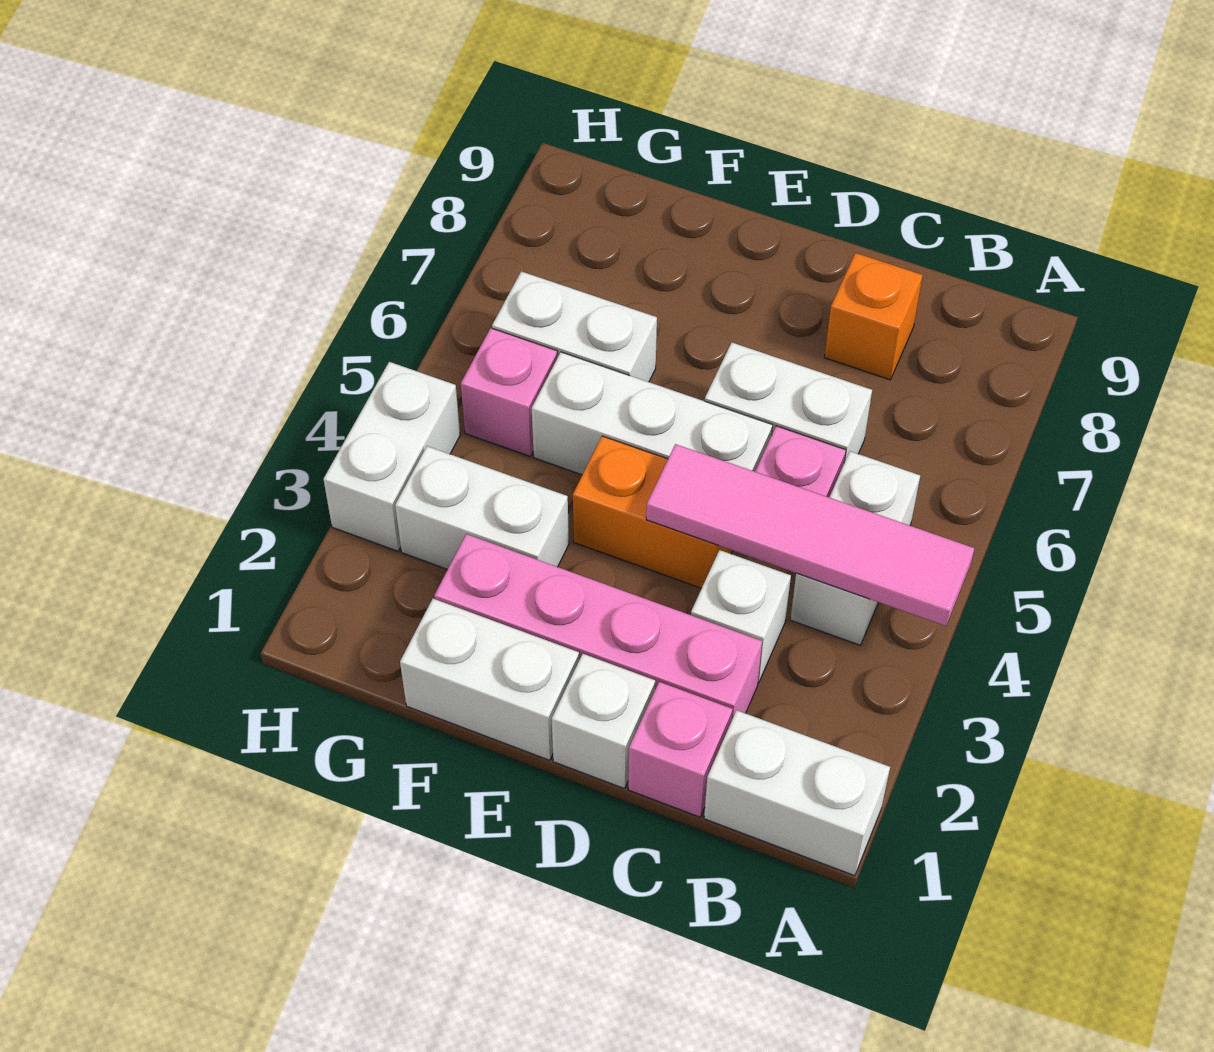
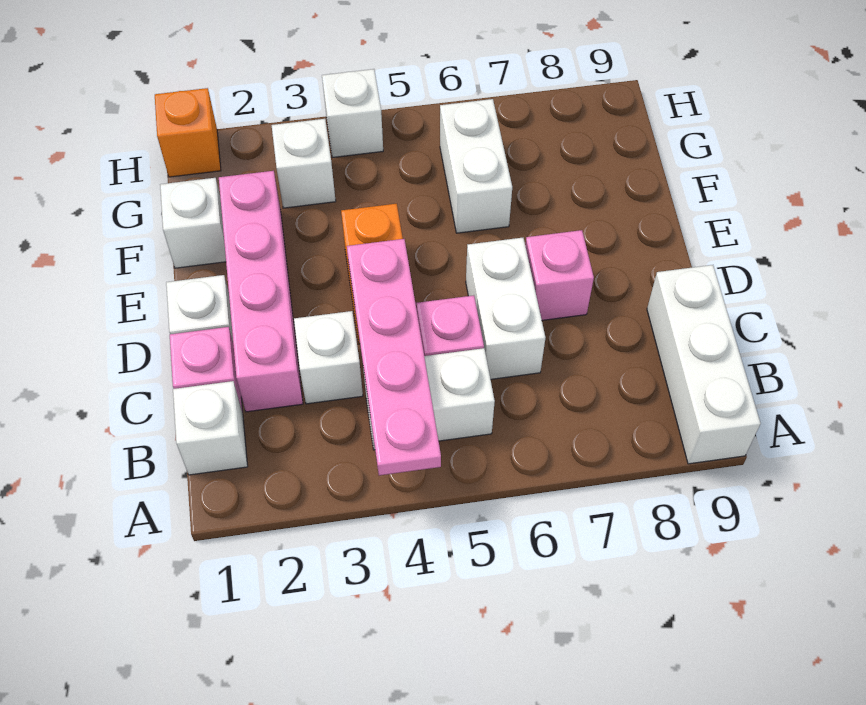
white 1x2 brick [704,710,890,876] -> white 1x1 brick [173,381,248,475]
pink 1x4 tile [646,444,975,626] -> pink 1x4 plate [347,239,441,475]
orange 1x1 brick [824,253,923,380] -> orange 1x1 brick moved to [155,88,221,177]
white 1x3 brick [532,352,772,475] -> white 1x3 brick moved to [647,265,761,464]
white 1x2 brick [400,599,579,760] -> white 1x1 brick [160,178,226,268]
white 1x2 brick [395,446,569,569] -> white 1x1 brick [272,119,336,208]
pink 1x1 brick [461,328,557,456] -> pink 1x1 brick moved to [525,230,594,320]
white 1x2 brick [323,362,460,551] -> white 1x1 brick [322,69,383,158]

